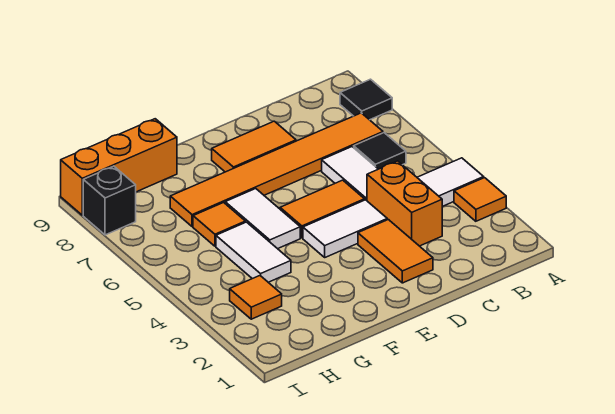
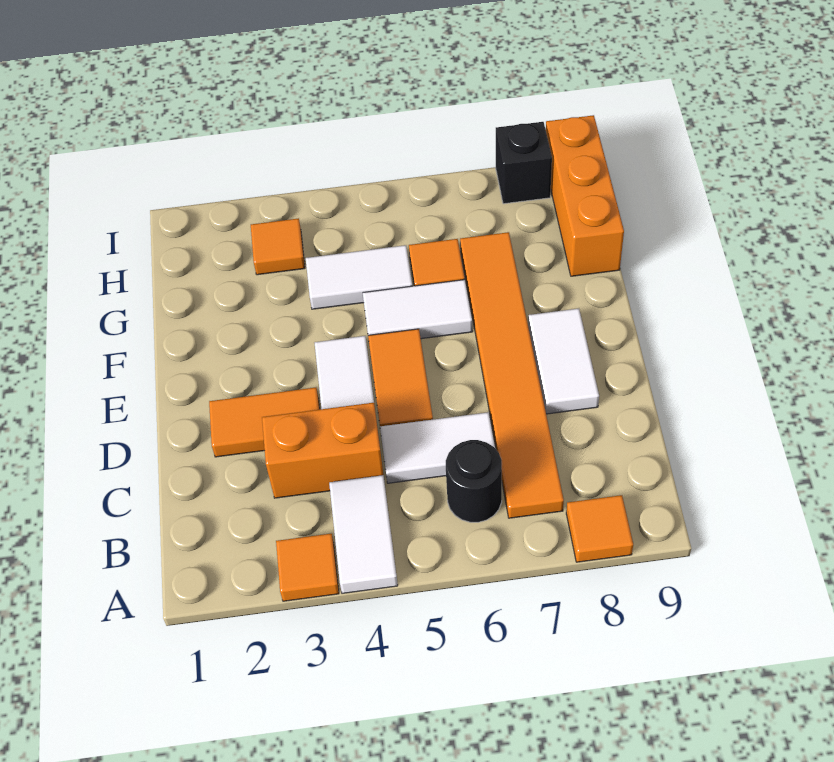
black 1x1 tile [340,79,392,120] -> orange 1x1 tile [566,495,633,562]
black 1x1 tile [354,133,406,169] -> black 1x1 round brick [446,440,502,522]
orange 1x2 tile [212,121,296,172] -> white 1x2 tile [528,309,599,414]

